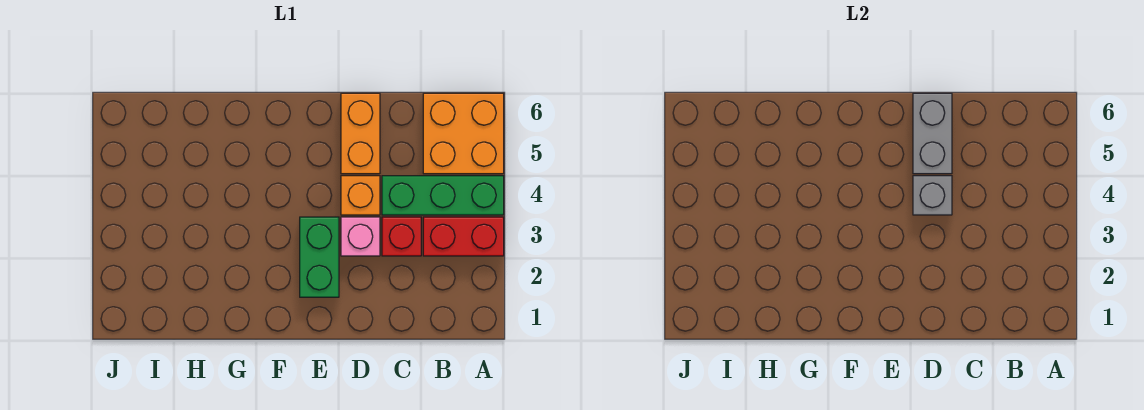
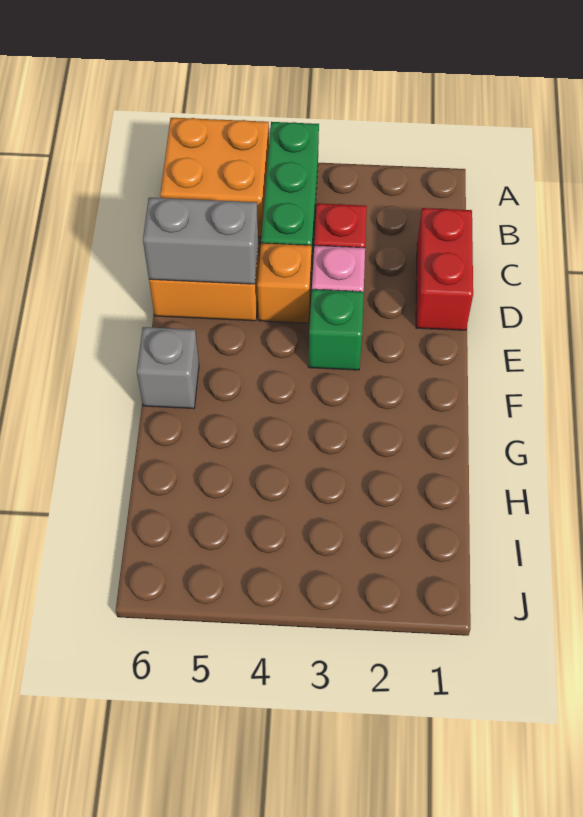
red 1x2 brick [423,217,504,256] -> red 1x2 brick moved to [416,208,473,330]
grey 1x1 brick [913,176,952,215] -> grey 1x1 brick moved to [137,327,199,408]
green 1x2 brick [300,217,339,297] -> green 1x1 brick [308,289,364,370]

